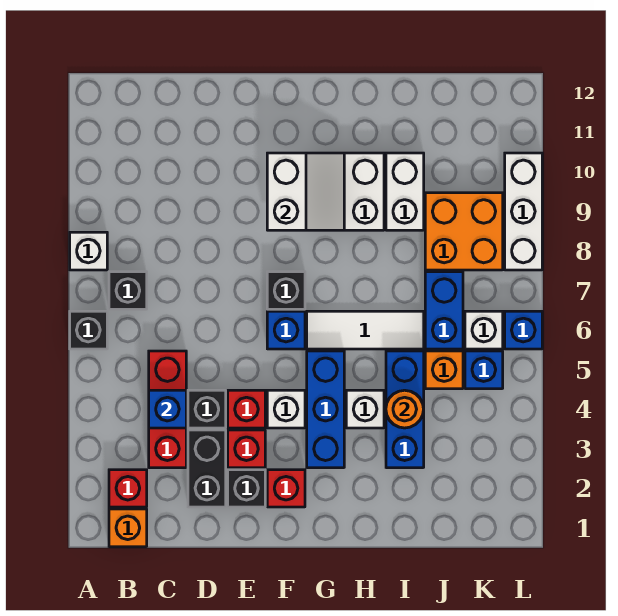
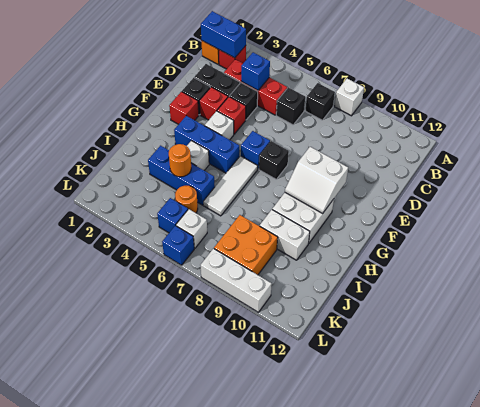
black 1x1 brick [70,311,107,349] -> black 1x1 brick moved to [276,87,305,125]
orange 1x1 brick [425,351,463,389] -> orange 1x1 round brick [175,186,198,213]
blue 1x2 brick [425,272,463,349] -> blue 1x2 brick moved to [201,11,246,58]

